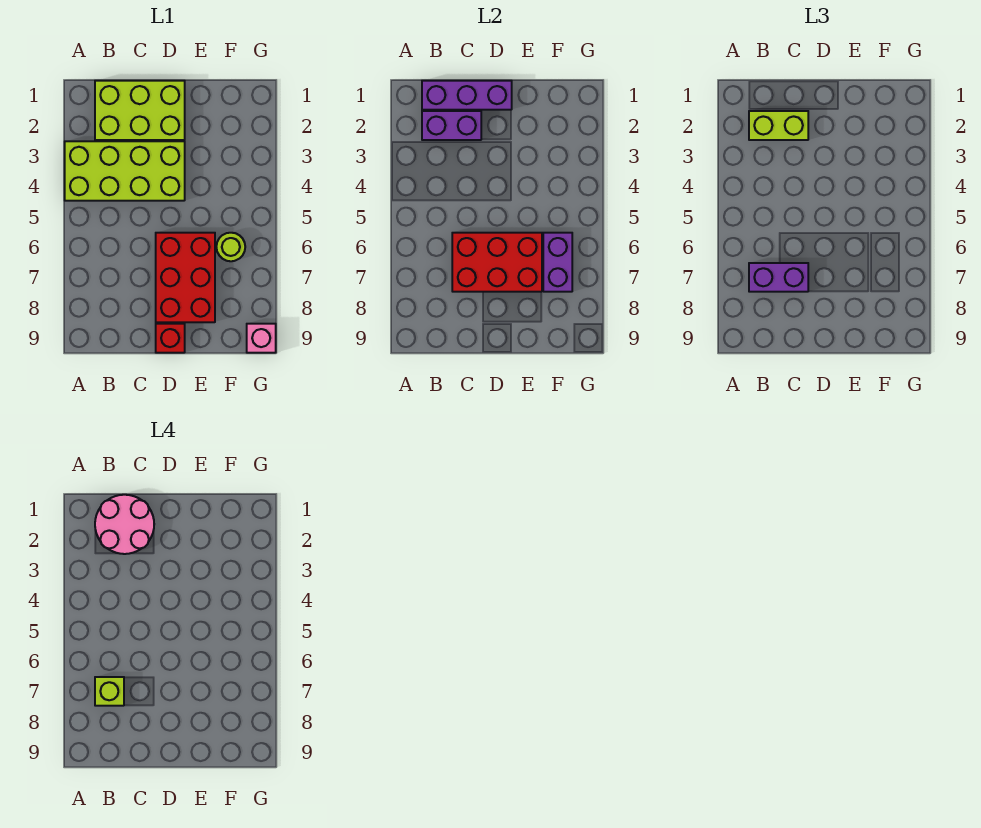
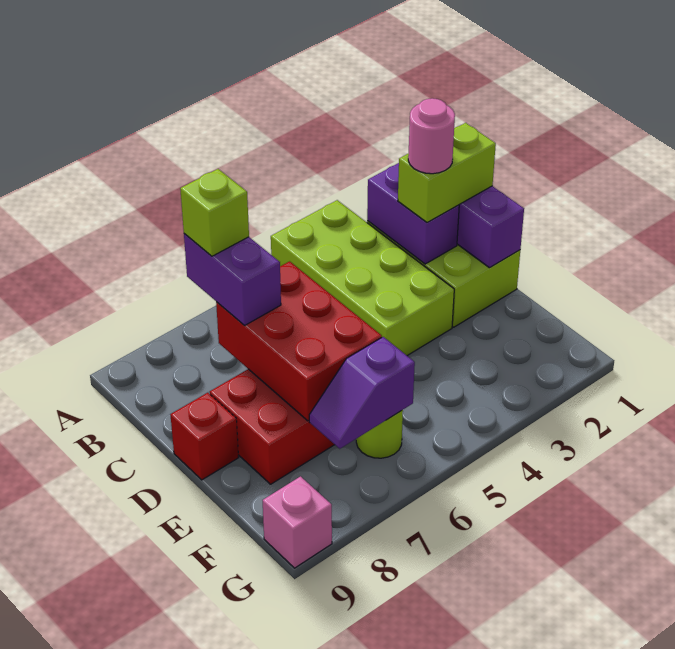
pink 2x2 round brick [95,495,154,554] -> pink 1x1 round brick [408,98,455,174]
lime 1x2 brick [749,111,808,140] -> lime 1x2 brick turned to [398,123,496,222]
purple 1x2 brick [543,233,572,292] -> purple 1x2 slope [309,337,415,449]

